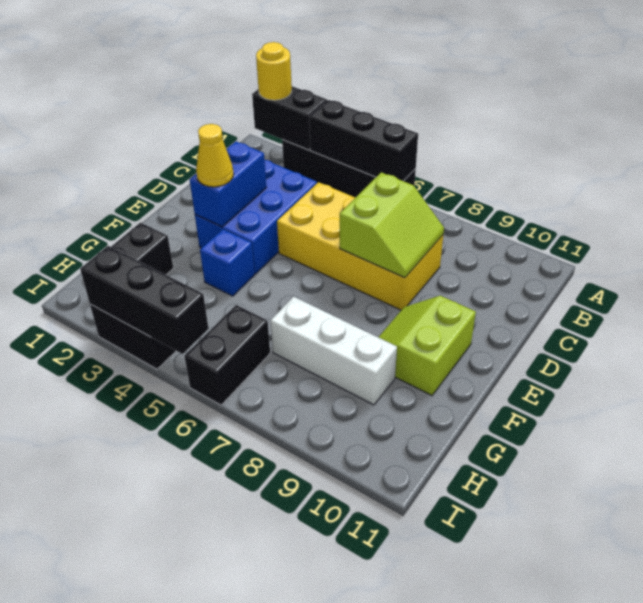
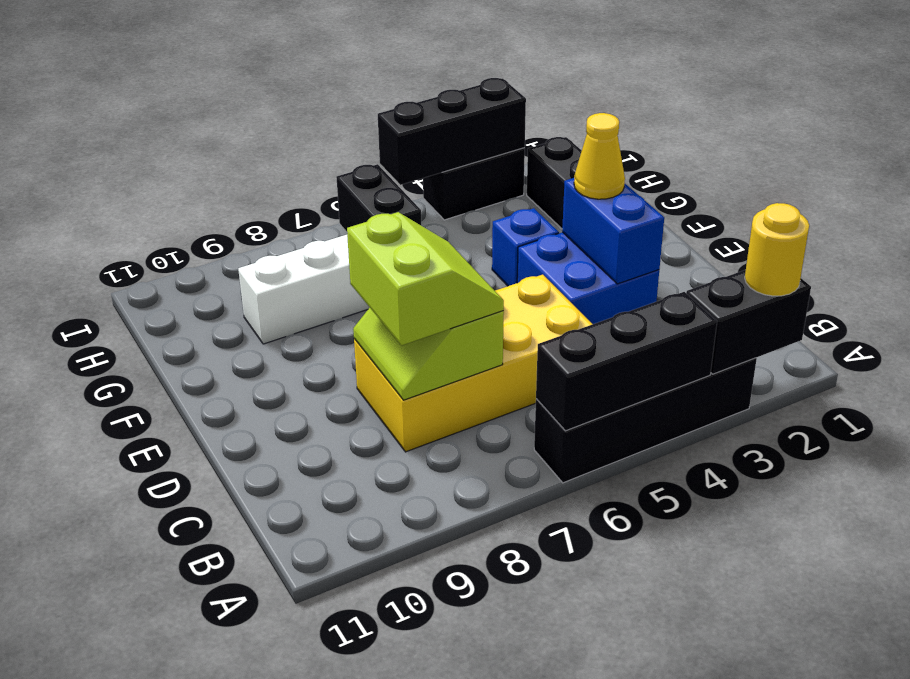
blue 2x3 brick [195,160,317,274] -> blue 2x2 brick [517,232,659,324]
lime 2x2 slope [379,296,476,395] -> lime 2x2 slope moved to [347,212,504,346]

